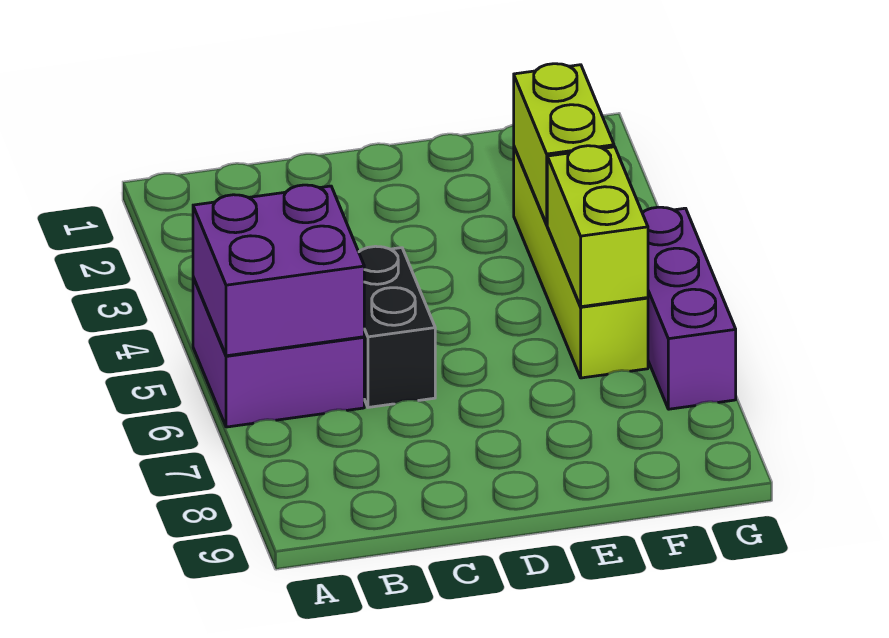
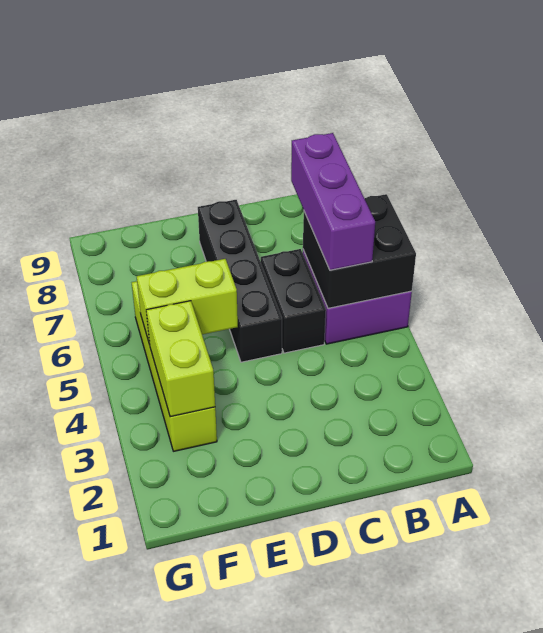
purple 2x2 brick [193,185,364,356] -> black 2x2 brick [303,194,416,308]
none -> black 1x4 brick [198,200,282,362]
lime 1x2 brick [547,146,648,307] -> lime 1x2 brick turned to [137,259,238,345]
purple 1x3 brick [642,207,736,409] -> purple 1x3 brick moved to [291,133,375,270]

